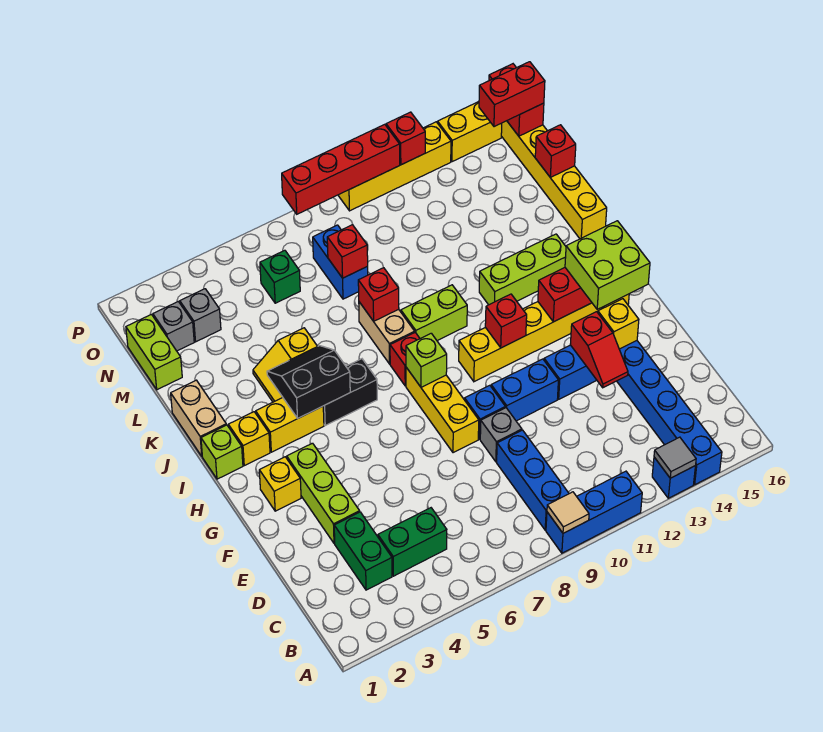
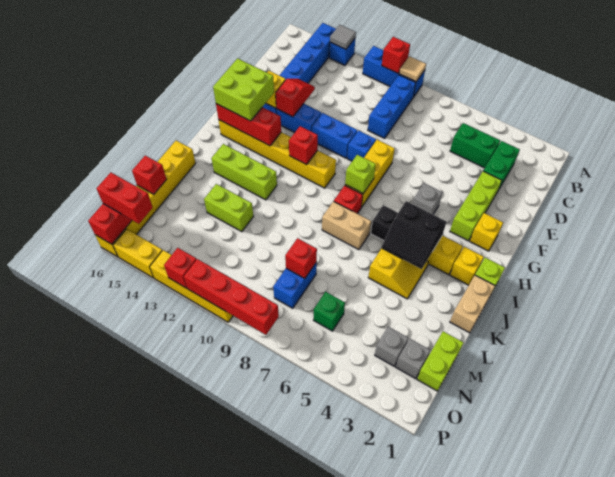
grey 1x1 brick [480,408,522,462] -> grey 1x1 brick moved to [413,183,442,214]
tan 1x2 brick [359,302,415,364] -> tan 1x2 brick turned to [322,201,371,250]
lime 1x2 brick [401,285,467,341] -> lime 1x2 brick moved to [204,184,254,232]
red 1x1 brick [358,268,399,321] -> red 1x1 brick moved to [382,37,410,73]

